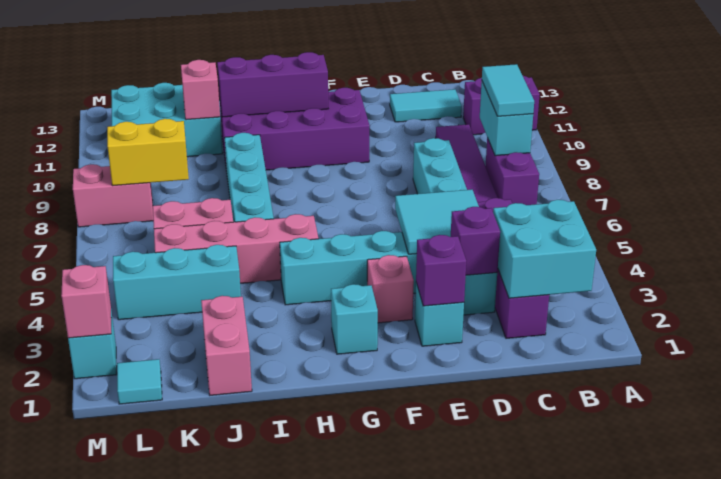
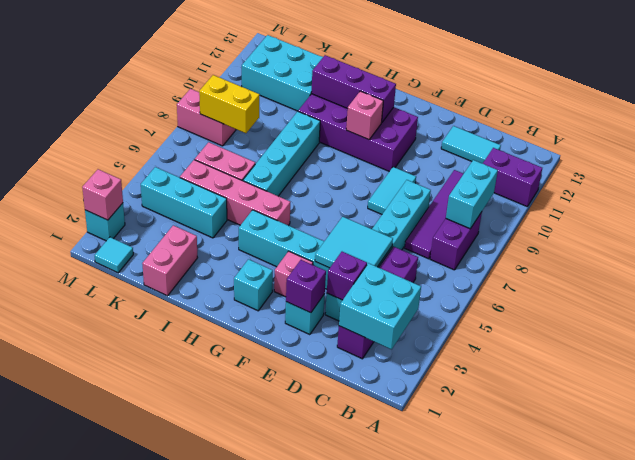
cyan 1x2 tile [482,64,534,116] -> cyan 1x2 tile moved to [368,167,416,214]
pink 1x1 brick [181,60,220,120] -> pink 1x1 brick moved to [346,91,383,140]

